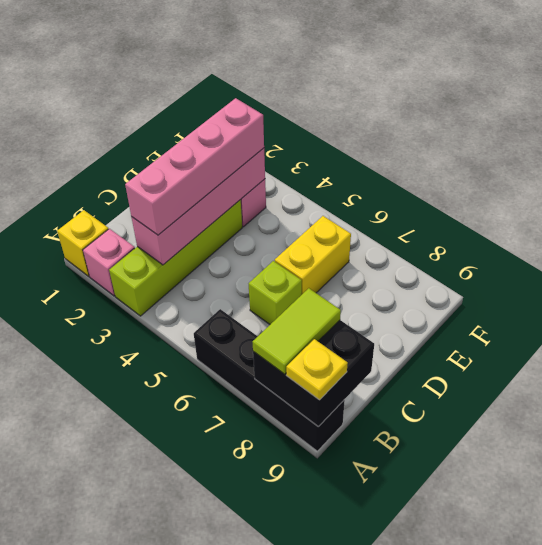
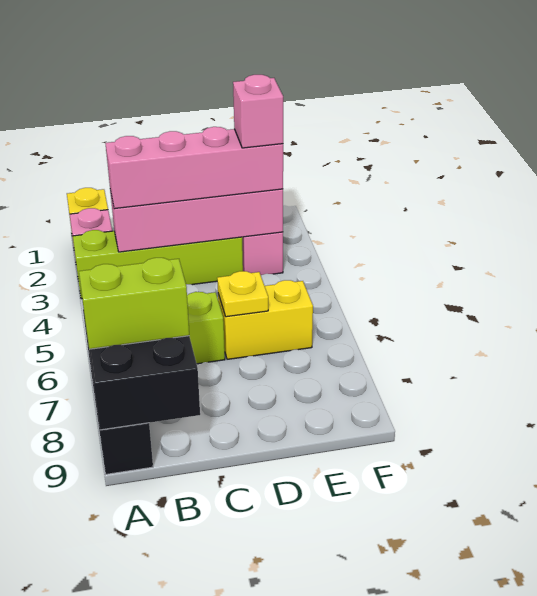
lime 1x2 tile [253,288,341,374] -> lime 1x2 brick [79,258,189,349]
yellow 1x1 plate [286,339,348,400] -> yellow 1x1 plate moved to [217,271,268,317]
none -> pink 1x1 brick [233,75,283,148]

